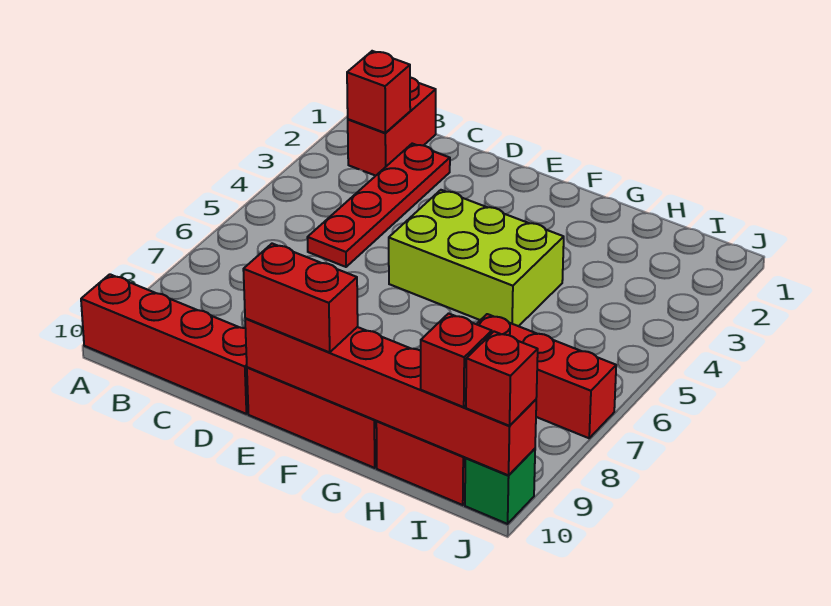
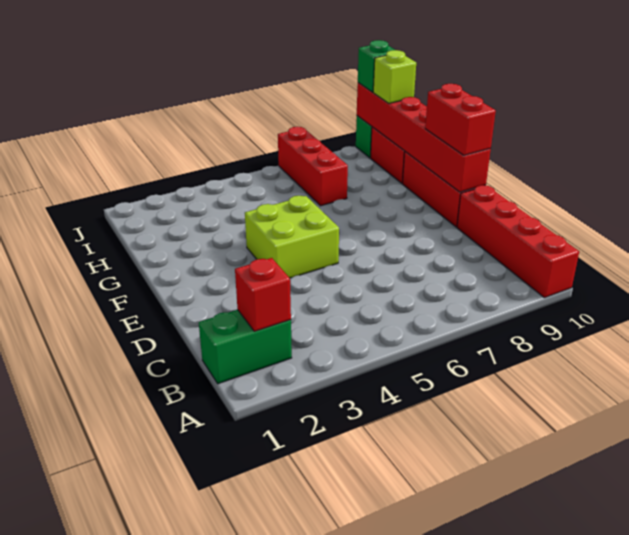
red 1x2 brick [348,77,436,176] -> green 1x2 brick [199,310,292,384]
red 1x4 plate [307,144,450,267] -> none
lime 2x3 brick [389,190,564,326] -> lime 2x2 brick [245,196,339,278]
red 1x1 brick [421,313,492,407] -> lime 1x1 brick [373,50,416,103]
red 1x1 brick [466,332,538,426] -> green 1x1 brick [358,40,395,92]

